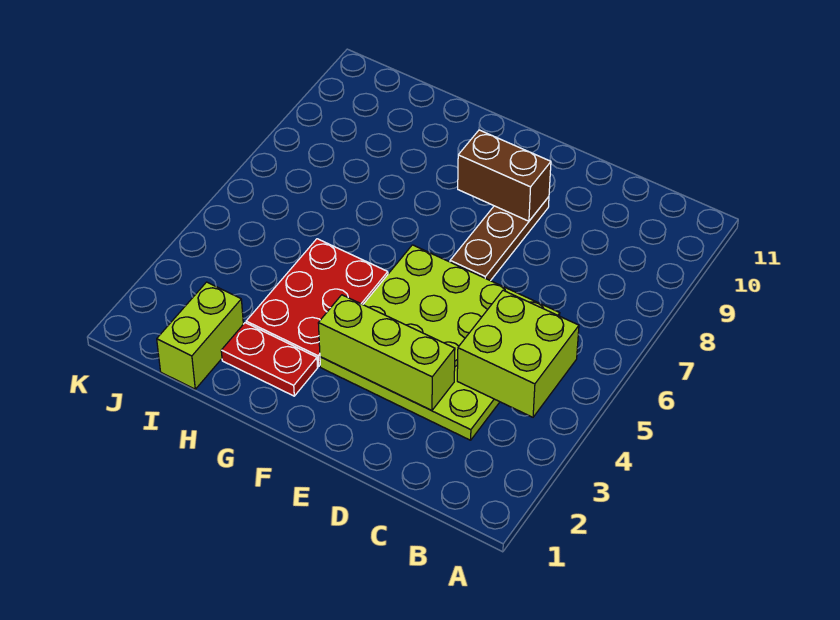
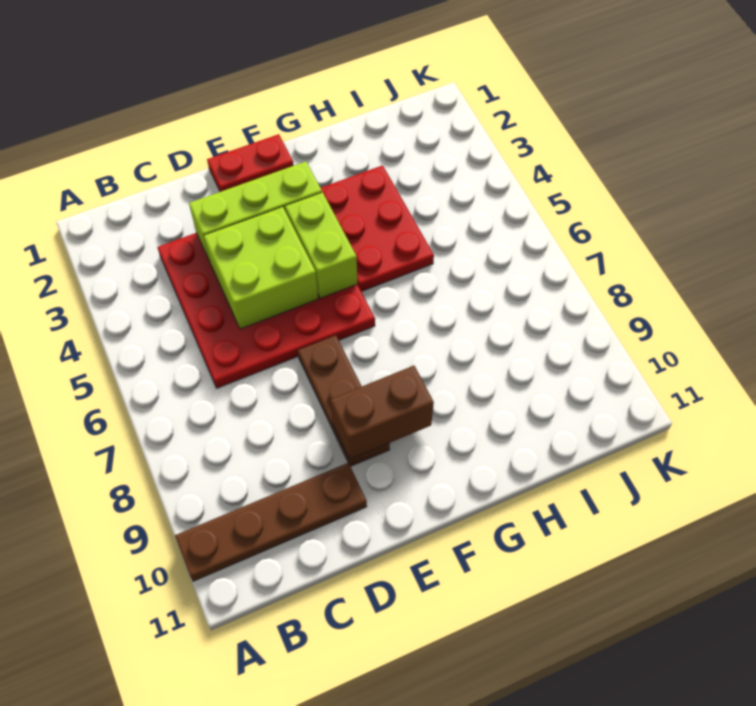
none -> brown 1x4 plate [175,463,367,581]
lime 2x2 brick [457,290,579,417] -> lime 2x2 brick moved to [204,207,318,329]
lime 4x4 plate [320,245,560,440] -> red 4x4 plate [157,233,375,388]
red 1x2 plate [221,323,318,396] -> red 1x2 plate moved to [207,134,294,192]
lime 1x2 brick [157,282,243,389] -> lime 1x2 brick moved to [285,192,357,298]

